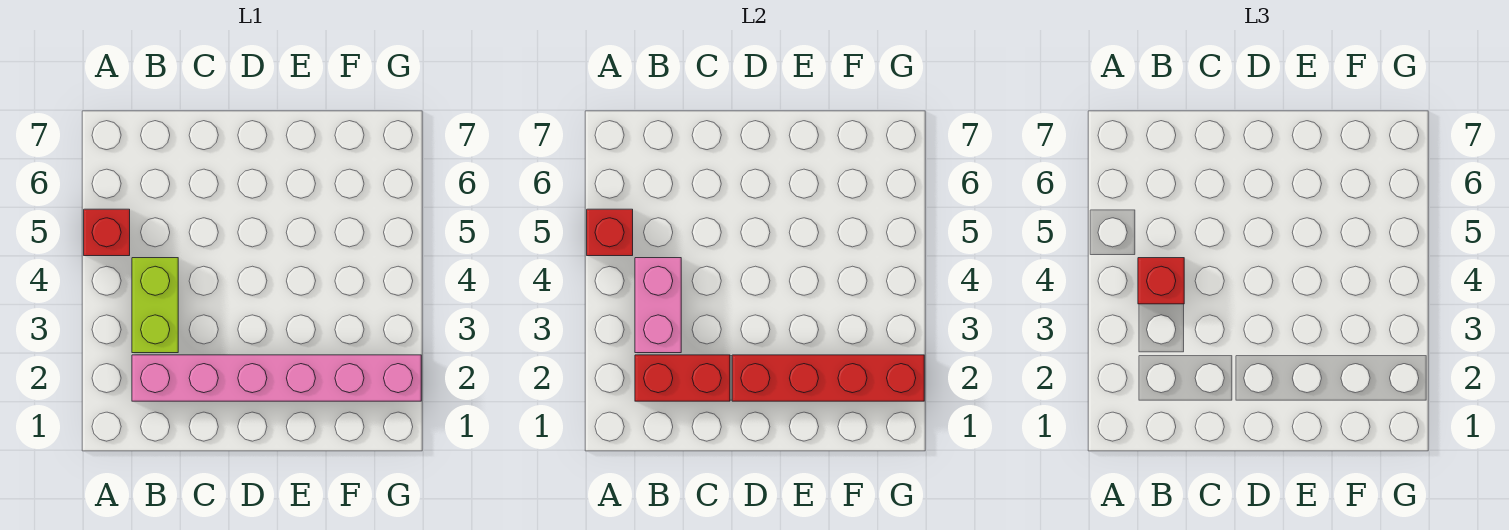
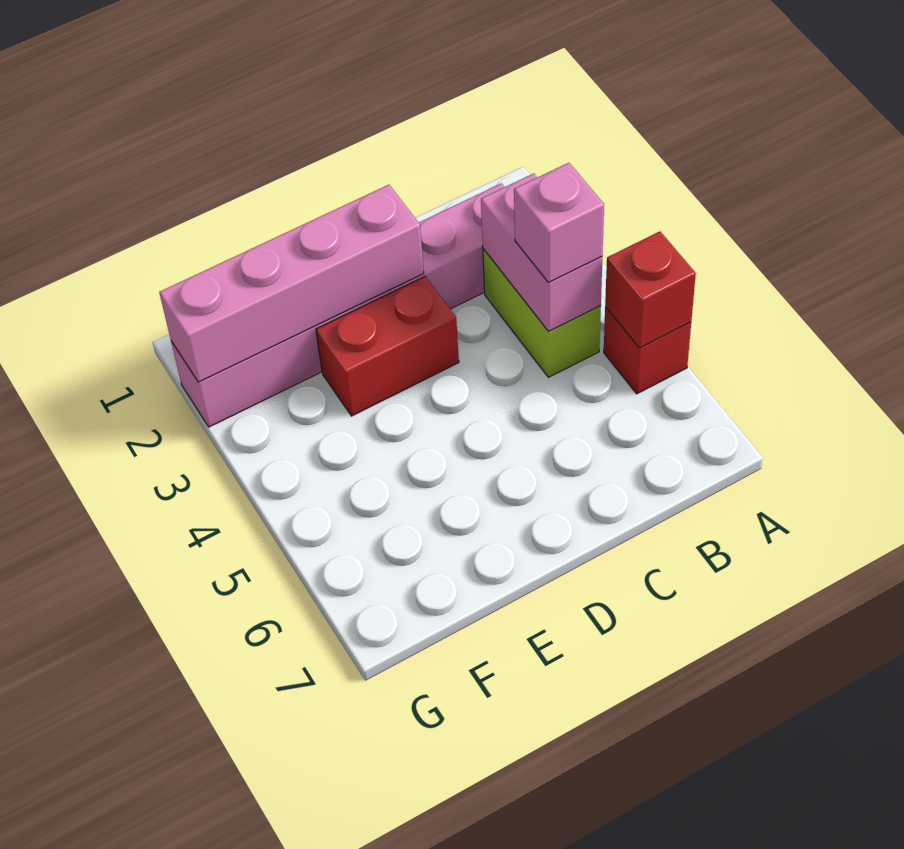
red 1x2 brick [635,355,730,401] -> red 1x2 brick moved to [316,276,459,416]
red 1x1 brick [1138,258,1184,304] -> pink 1x1 brick [514,163,604,283]
red 1x4 brick [732,355,924,401] -> pink 1x4 brick [159,185,424,382]

